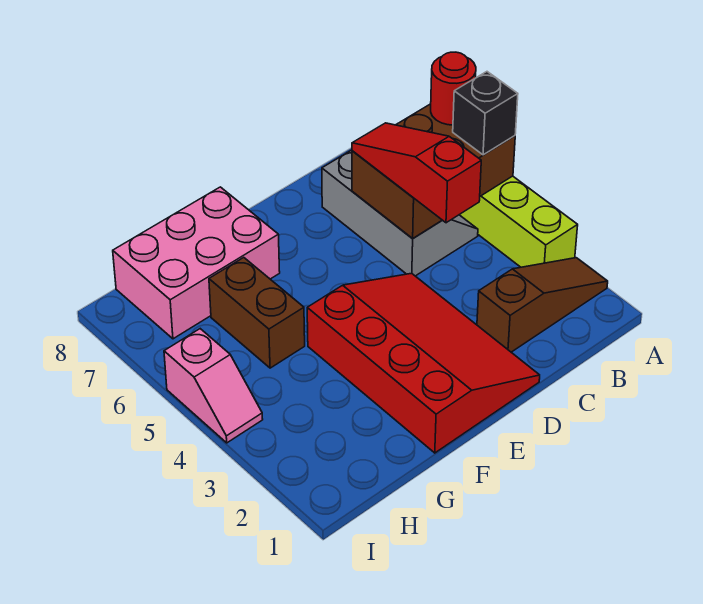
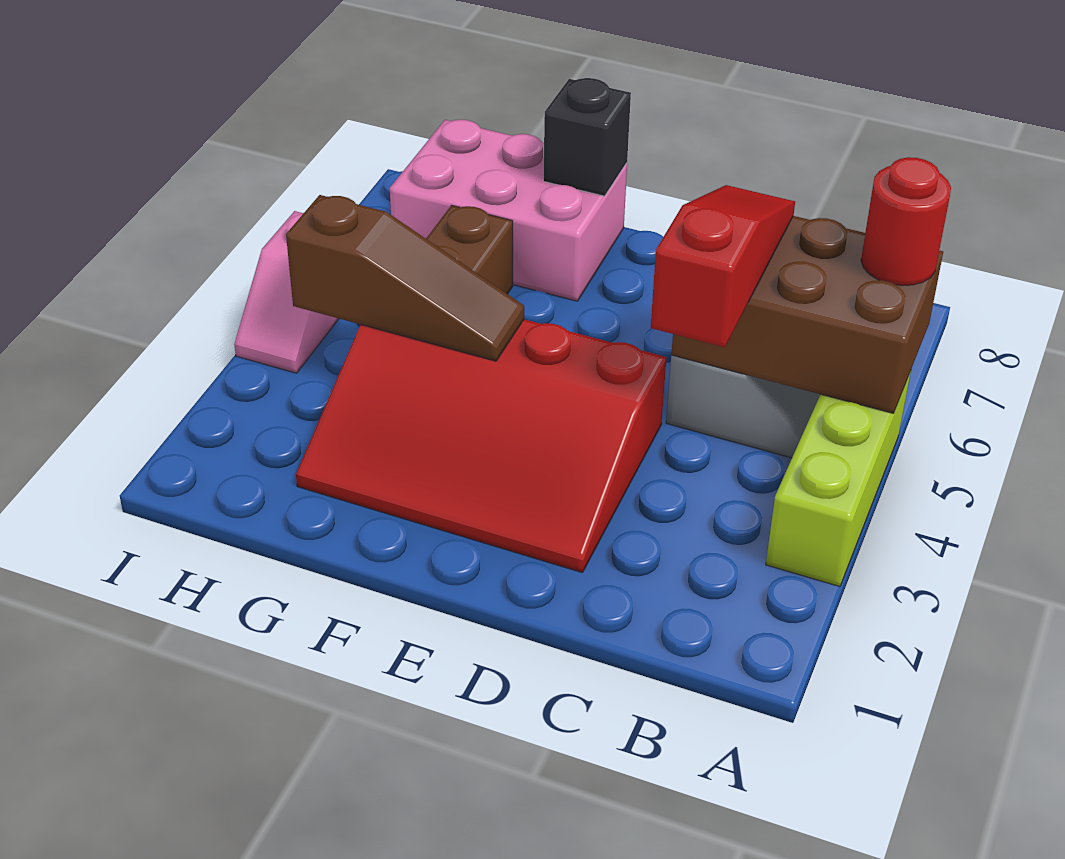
brown 1x3 slope [477,258,608,352] -> brown 1x3 slope moved to [286,195,524,361]
black 1x1 brick [453,72,518,155] -> black 1x1 brick moved to [543,78,631,196]
red 3x4 slope [307,273,540,453] -> red 3x4 slope turned to [296,319,667,573]

